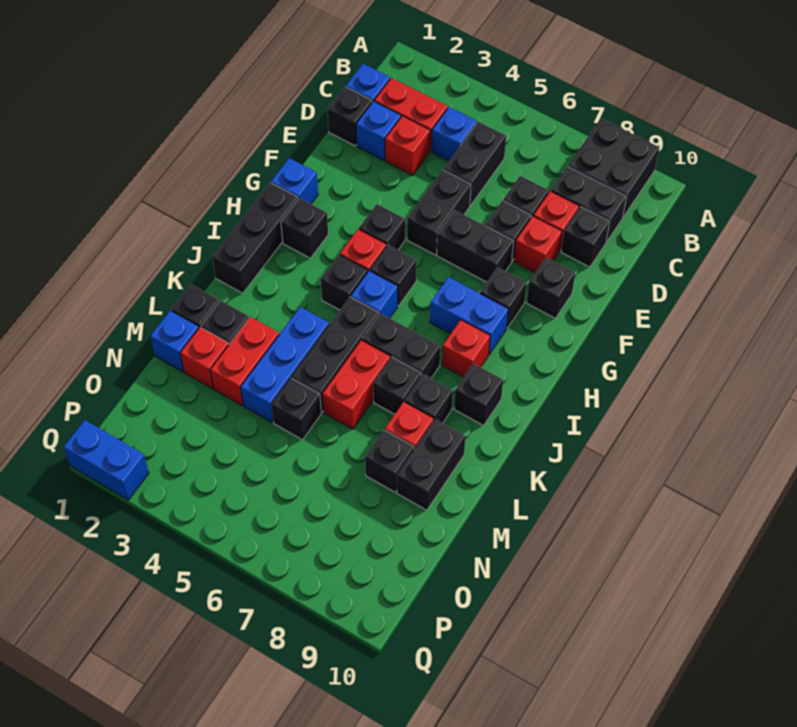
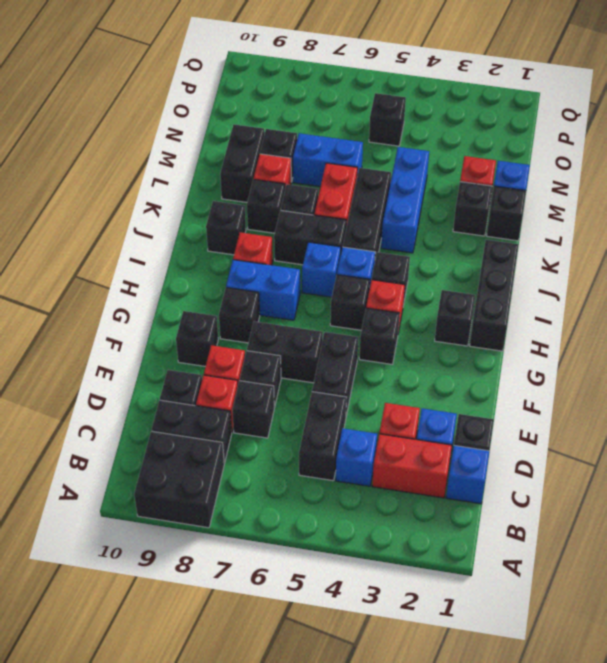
blue 1x1 brick [271,158,318,204] -> blue 1x1 brick moved to [302,242,341,297]
red 1x2 brick [210,317,279,405] -> none
black 1x1 brick [271,378,321,440] -> black 1x1 brick moved to [369,93,406,146]
blue 1x2 brick [64,420,149,500] -> blue 1x2 brick moved to [293,133,363,187]

